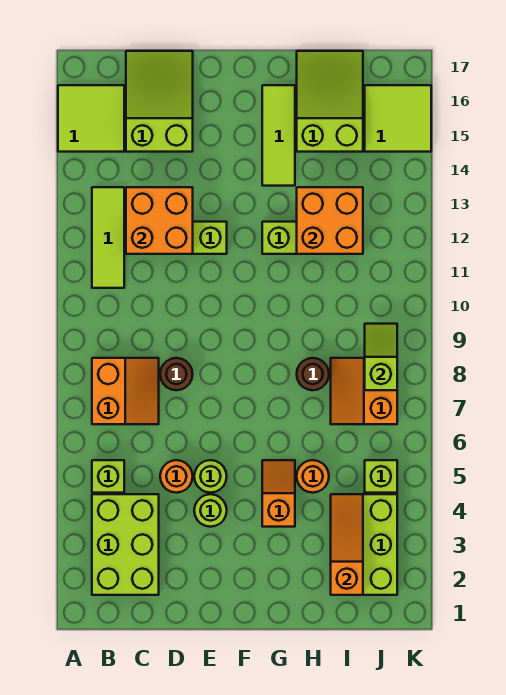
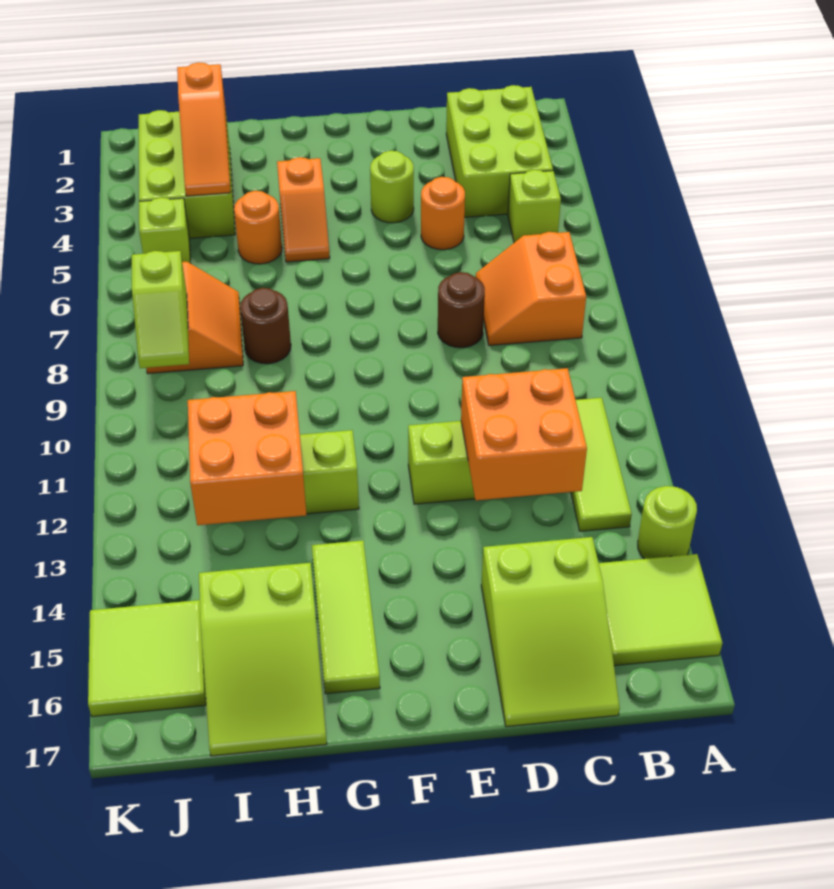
lime 1x1 round brick [194,460,227,493] -> lime 1x1 round brick moved to [638,486,697,559]

